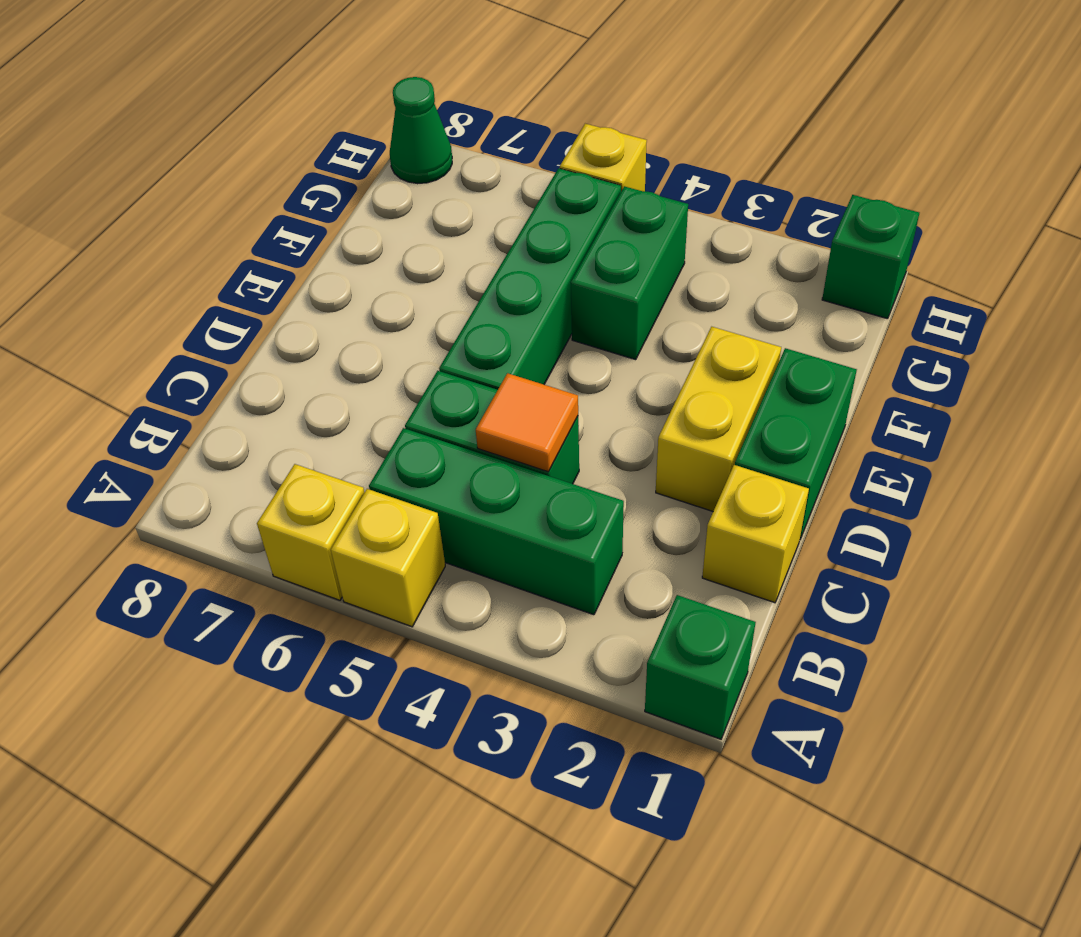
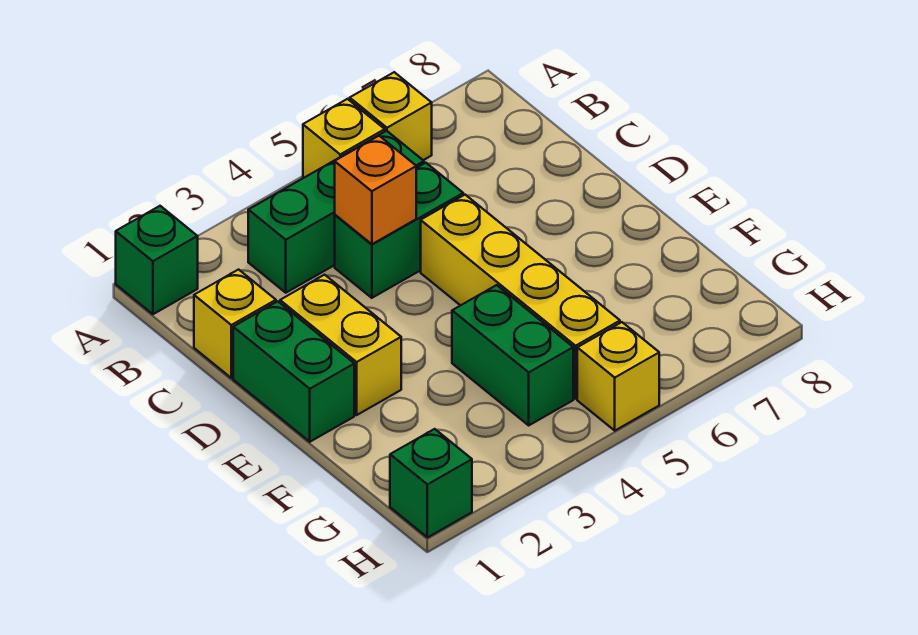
orange 1x1 tile [476,373,578,472] -> orange 1x1 brick [335,136,416,244]
green 1x4 brick [439,168,621,390] -> yellow 1x4 brick [421,195,620,399]
green 1x1 cone [390,77,452,184] -> none

